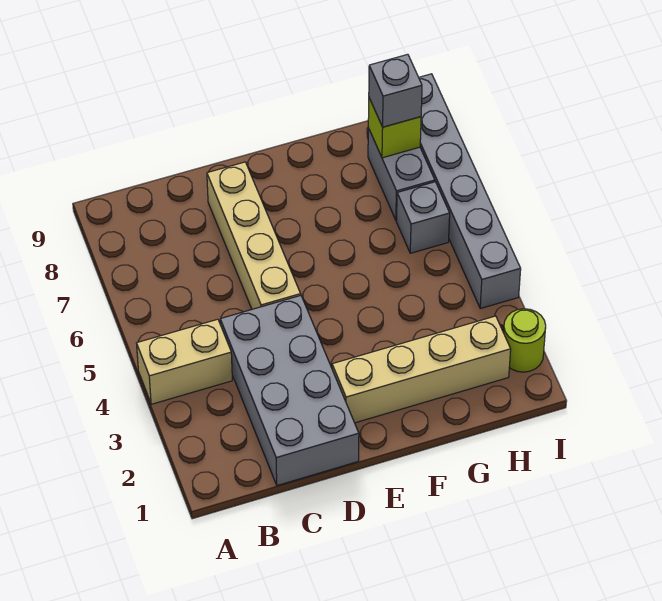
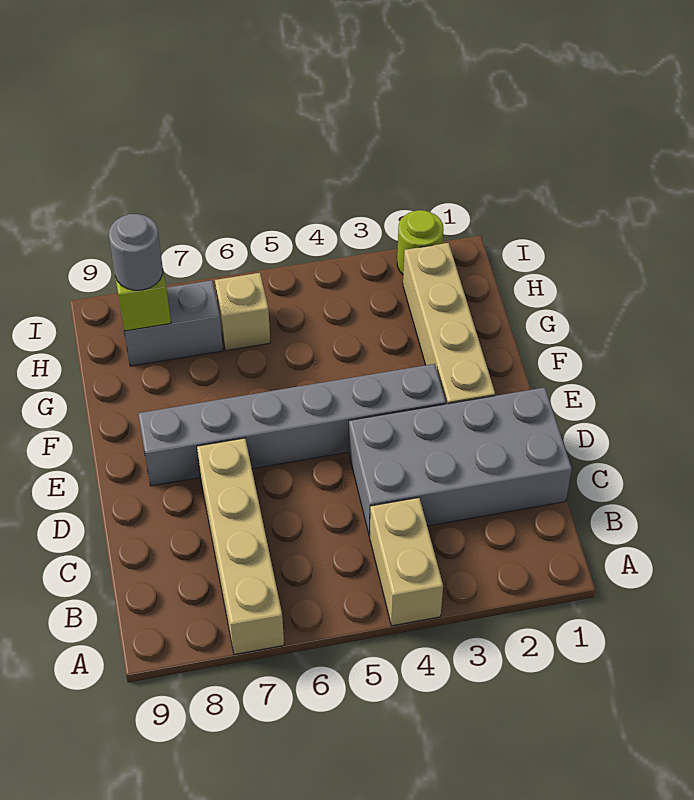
tan 1x4 brick [207,162,301,309] -> tan 1x4 brick turned to [197,438,284,654]
grey 1x1 brick [396,182,450,253] -> tan 1x1 brick [215,273,270,351]
grey 1x1 brick [369,54,422,127] -> grey 1x1 round brick [109,214,163,290]
grey 1x6 brick [419,74,521,309] -> grey 1x6 brick moved to [138,364,446,486]

